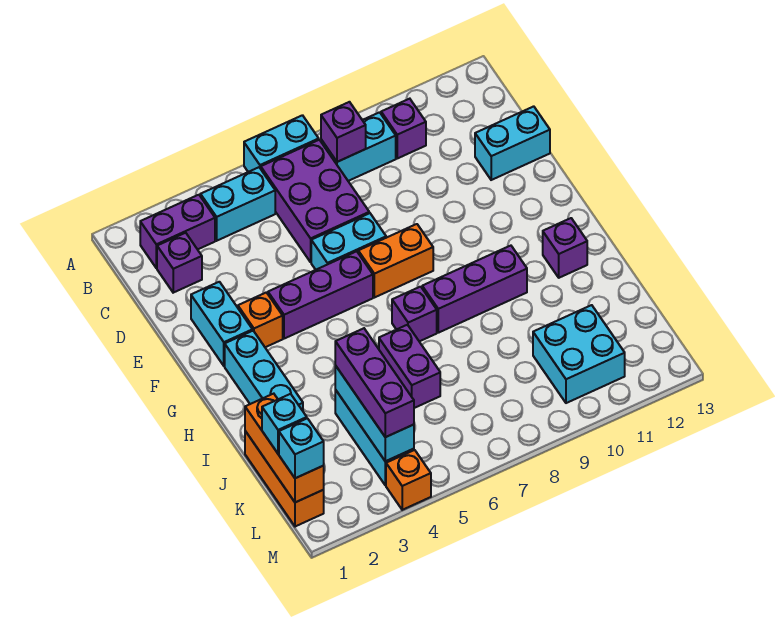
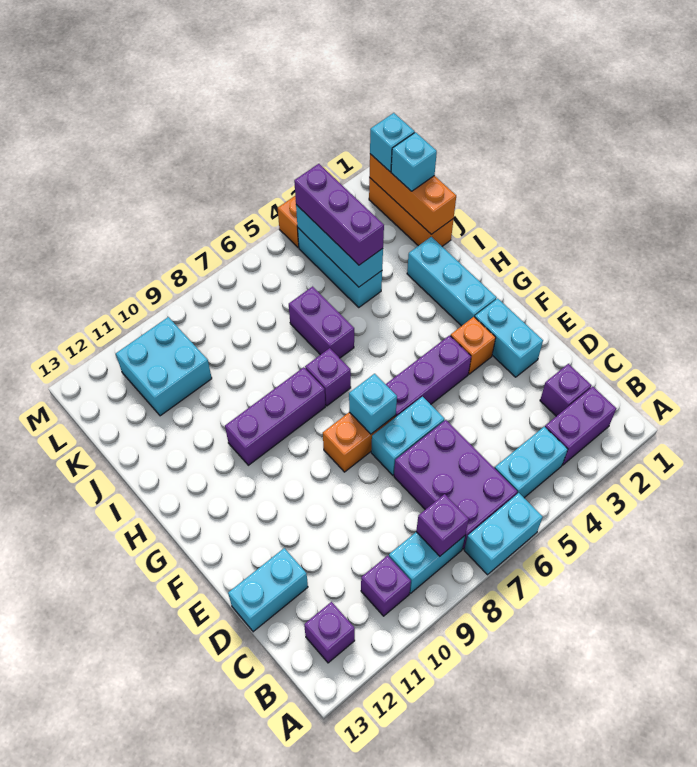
none -> cyan 1x1 brick [349,374,397,434]
purple 1x1 brick [543,218,587,278] -> purple 1x1 brick moved to [304,602,355,663]

